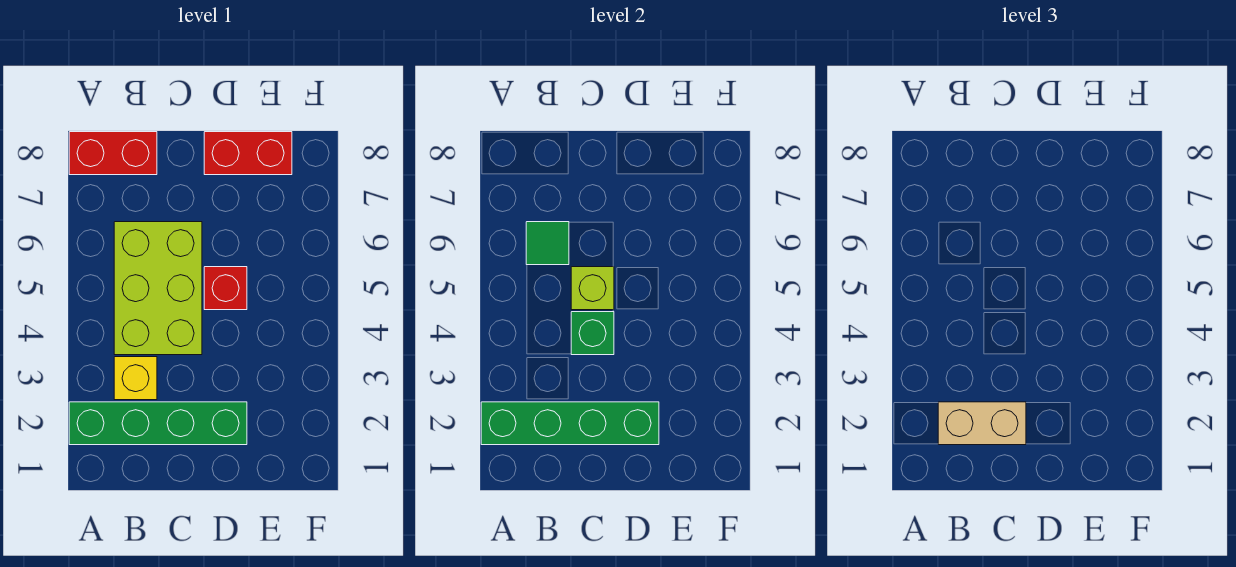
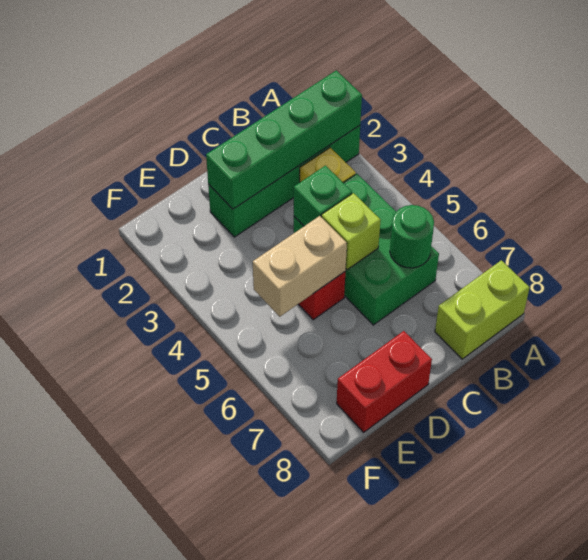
red 1x2 brick [69,132,157,175] -> lime 1x2 brick [435,260,530,359]
tan 1x2 brick [938,402,1026,445] -> tan 1x2 brick moved to [253,216,347,317]
lime 2x3 brick [114,222,202,355] -> green 2x3 brick [294,174,439,325]
green 1x1 tile [526,222,569,265] -> green 1x1 round brick [390,205,434,268]

